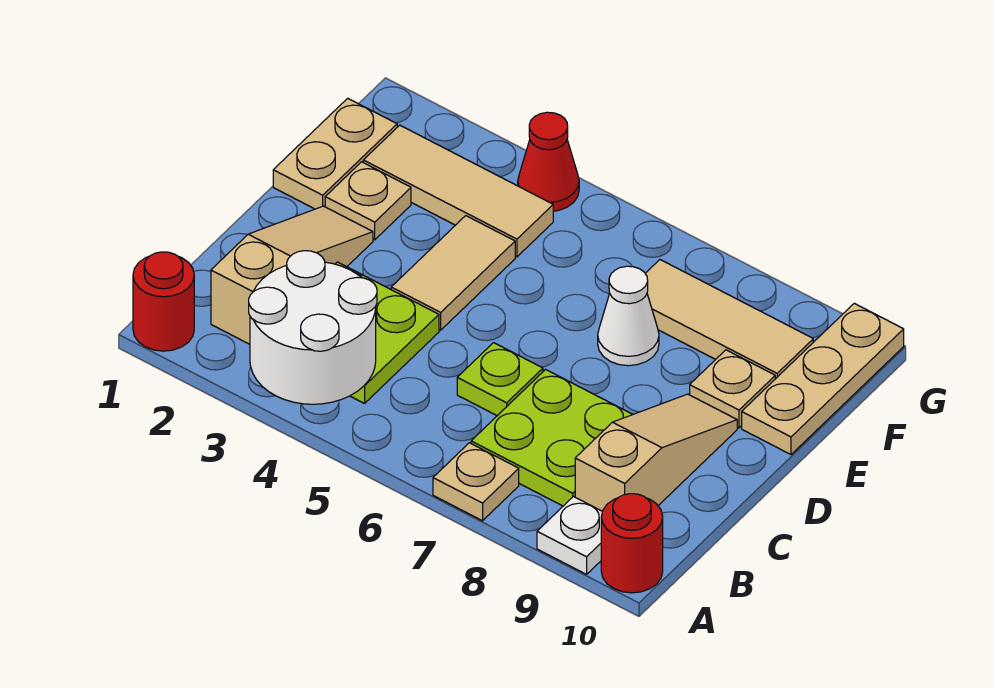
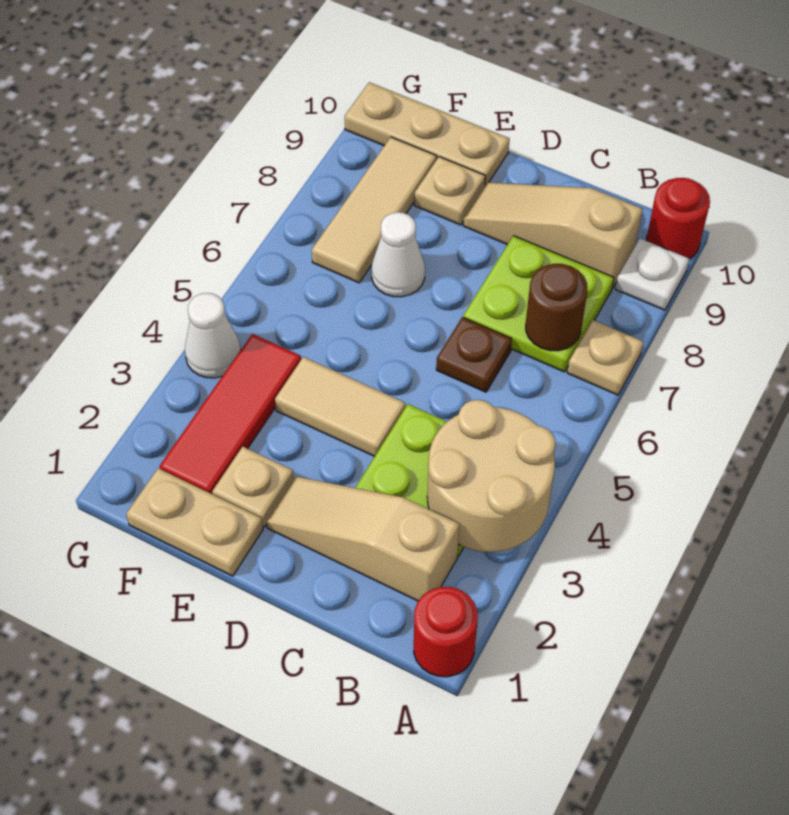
white 2x2 round brick [249,251,377,404] -> tan 2x2 round brick [427,400,555,552]
none -> brown 1x1 round brick [526,264,588,351]
lime 1x1 plate [457,343,543,416] -> brown 1x1 plate [436,317,512,392]
tan 1x3 tile [363,125,553,257] -> red 1x3 tile [160,334,301,494]
red 1x1 cone [518,112,579,211] -> white 1x1 cone [185,293,241,378]

